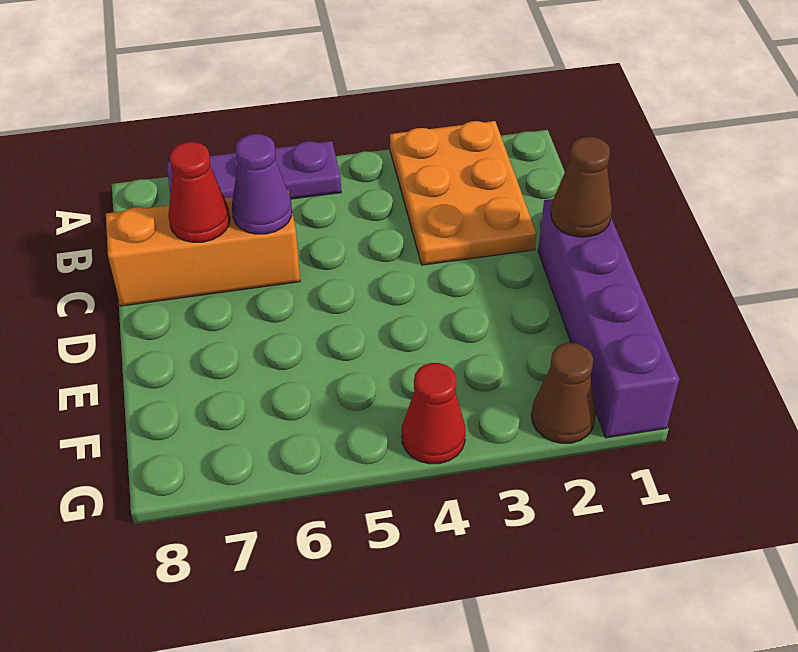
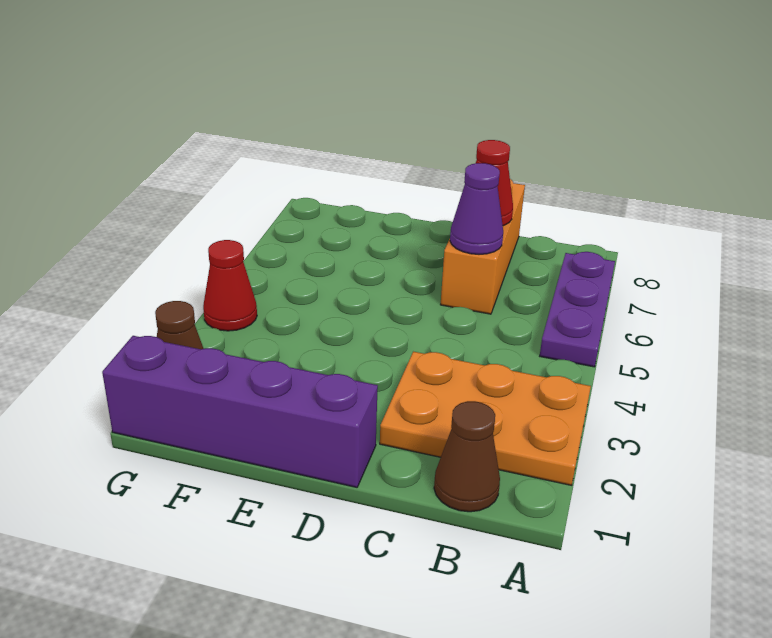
brown 1x1 cone [551,137,612,237] -> brown 1x1 cone moved to [434,401,500,512]

